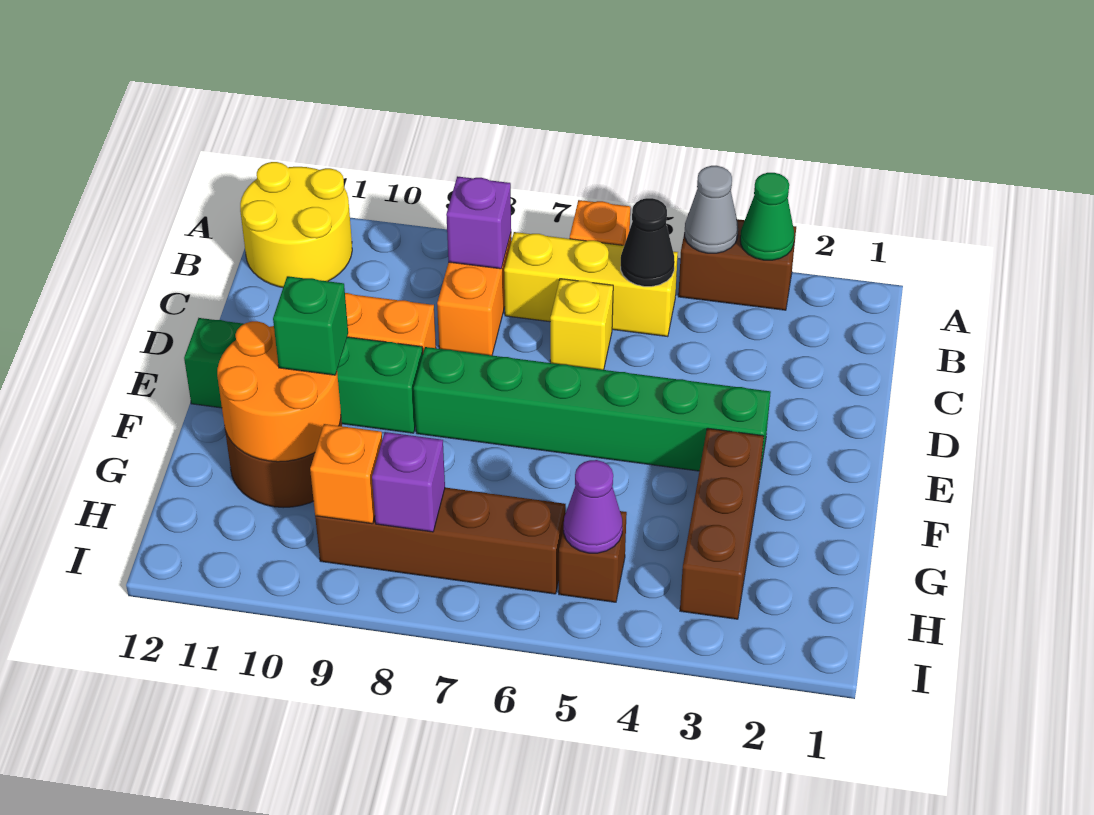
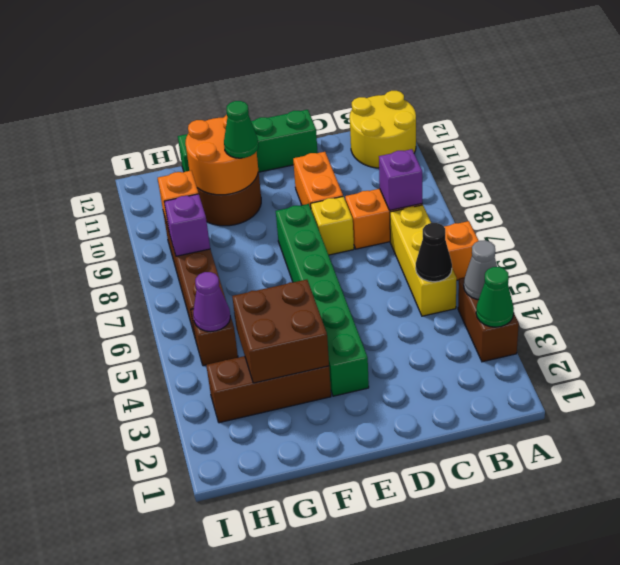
yellow 1x1 brick [550,279,613,370] -> yellow 1x1 brick moved to [311,197,354,255]
green 1x4 brick [184,318,423,433] -> green 1x4 brick turned to [178,110,318,172]
none -> brown 2x2 brick [232,280,329,383]
green 1x1 brick [273,276,348,375] -> green 1x1 cone [224,101,259,158]

